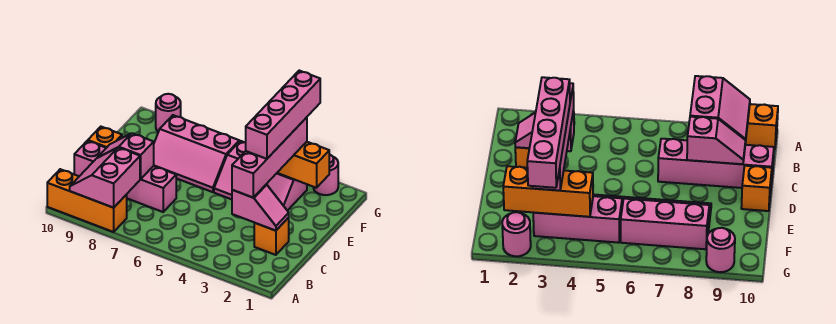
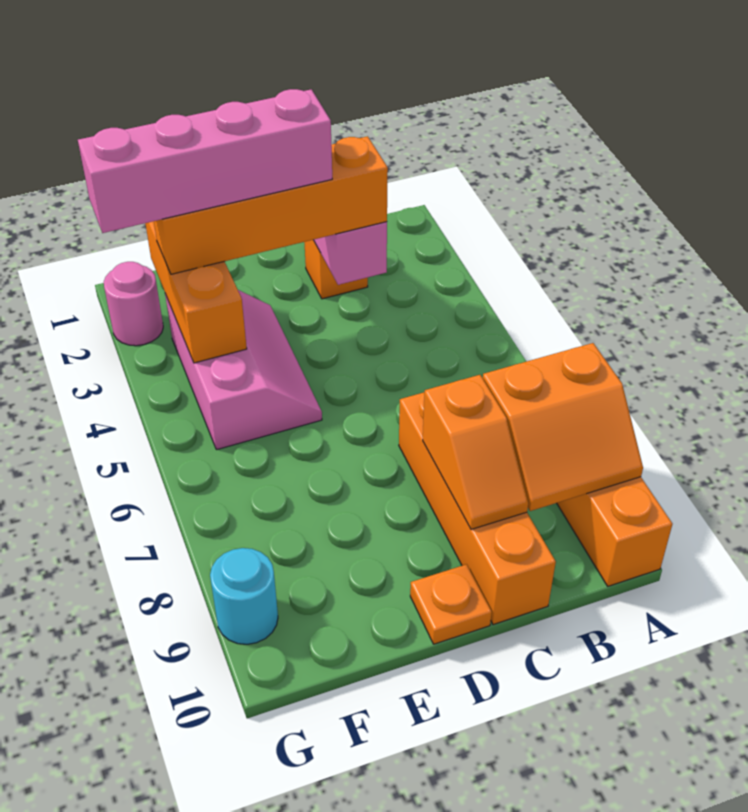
pink 2x2 slope [70,148,140,208] -> orange 2x2 slope [483,343,643,511]
pink 1x4 brick [232,117,307,197] -> orange 1x4 brick [154,136,388,274]
pink 1x4 brick [74,141,176,212] -> orange 1x4 brick [399,392,556,625]
pink 1x2 slope [97,133,154,179] -> orange 1x2 slope [423,375,528,529]
orange 1x1 brick [88,127,122,148] -> orange 1x1 plate [410,564,492,644]
pink 2x3 slope [154,115,239,192] -> none
pink 1x1 round brick [156,94,181,132] -> cyan 1x1 round brick [210,548,278,644]

